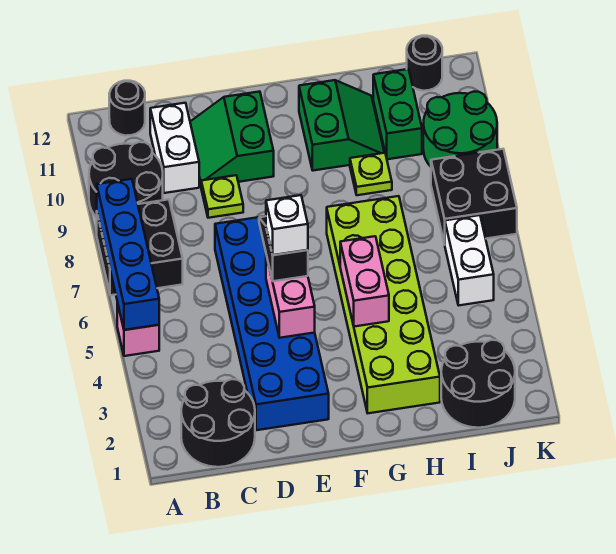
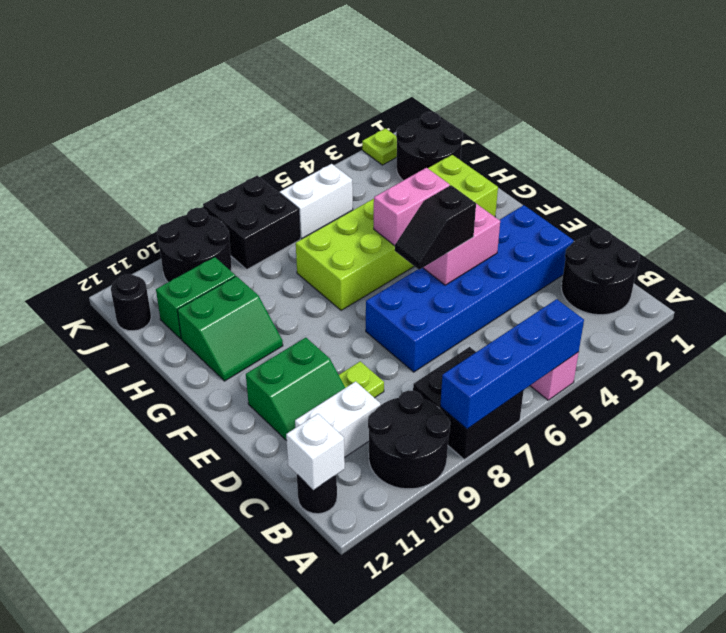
white 1x1 brick [266,195,308,255] -> white 1x1 brick moved to [286,414,345,490]
green 2x2 slope [299,80,384,171] -> green 2x2 slope turned to [177,276,283,381]
lime 1x1 plate [350,153,392,195] -> lime 1x1 plate moved to [362,128,397,165]
green 2x2 round brick [423,92,497,167] -> black 2x2 round brick [157,208,232,282]

